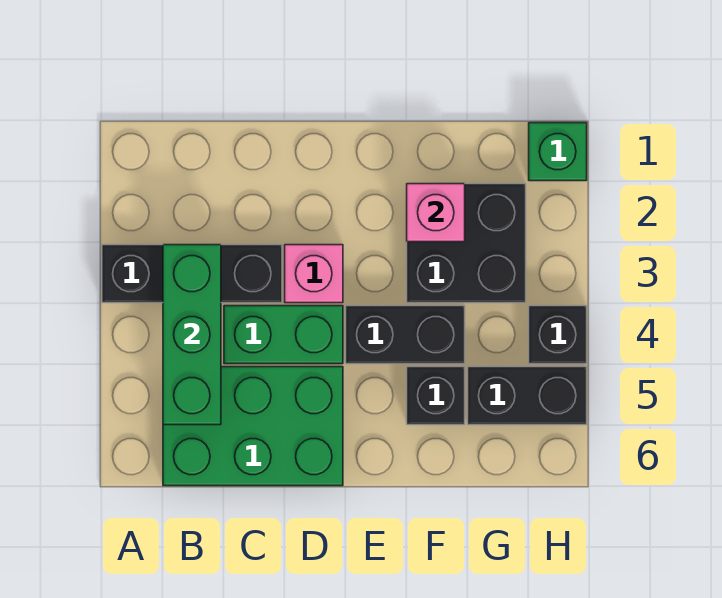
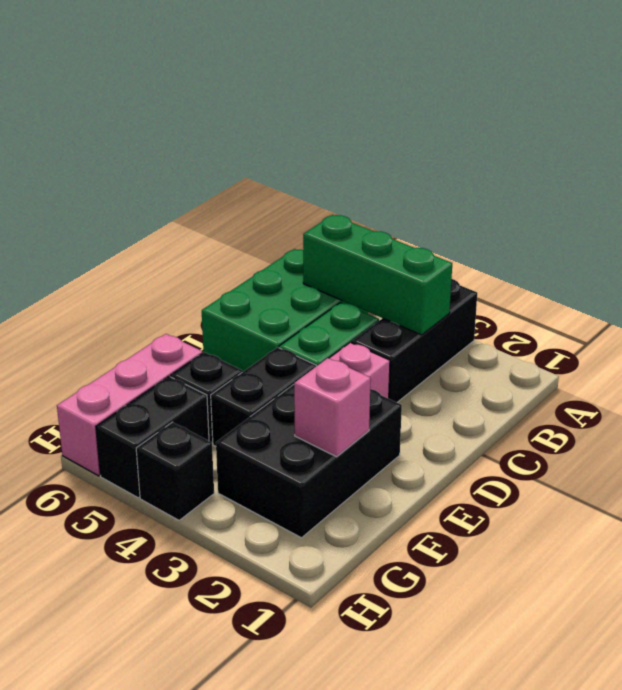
black 2x2 brick [407,184,526,303] -> black 2x3 brick [216,385,402,538]
none -> pink 1x3 brick [57,334,202,476]
green 1x1 brick [529,123,587,181] -> none

